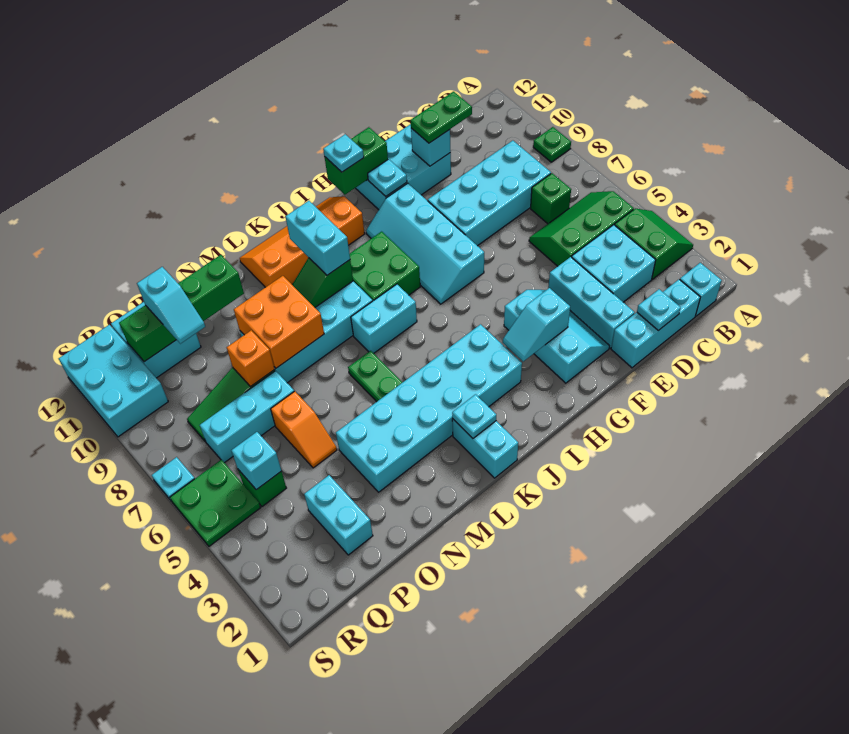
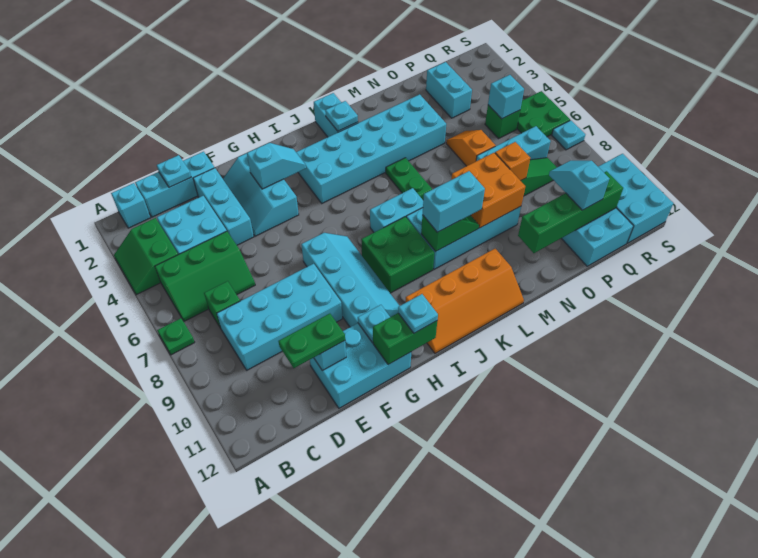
green 1x1 plate [533,127,571,162] -> green 1x1 plate moved to [157,318,195,355]
cyan 1x2 brick [286,201,350,275] -> cyan 1x2 brick turned to [423,171,485,232]

